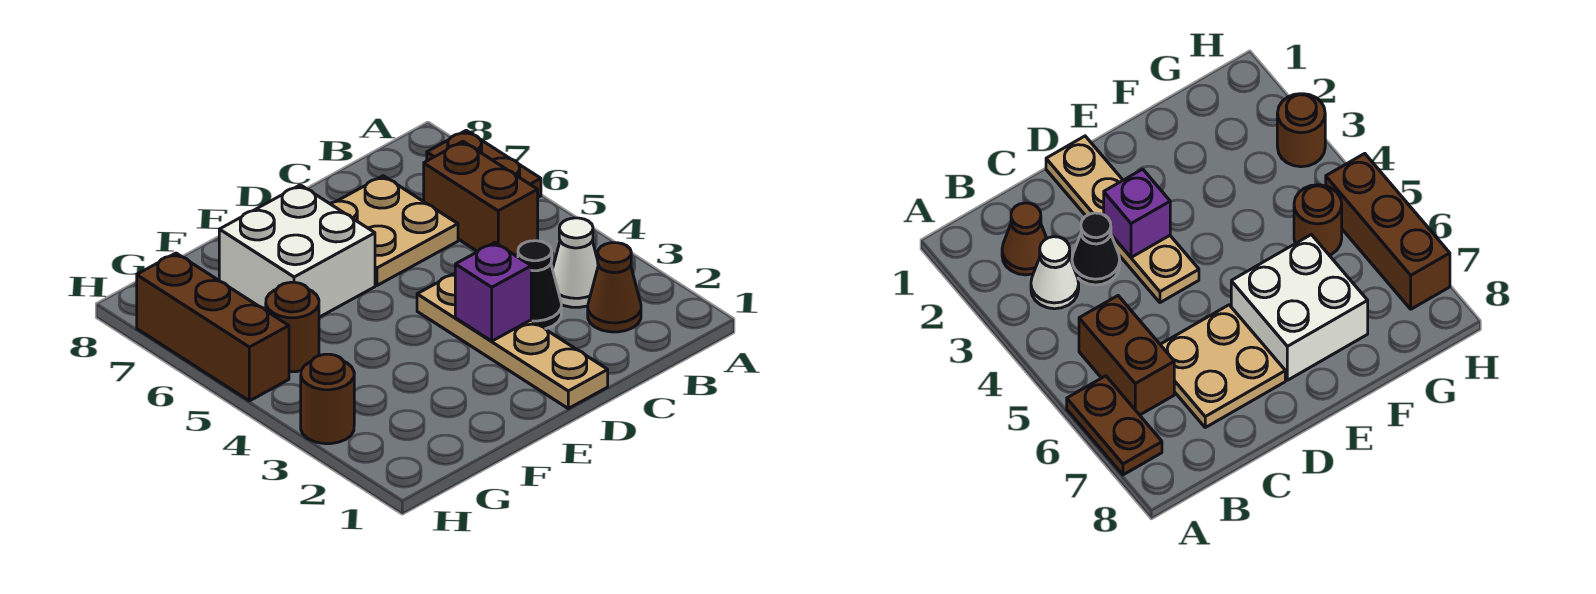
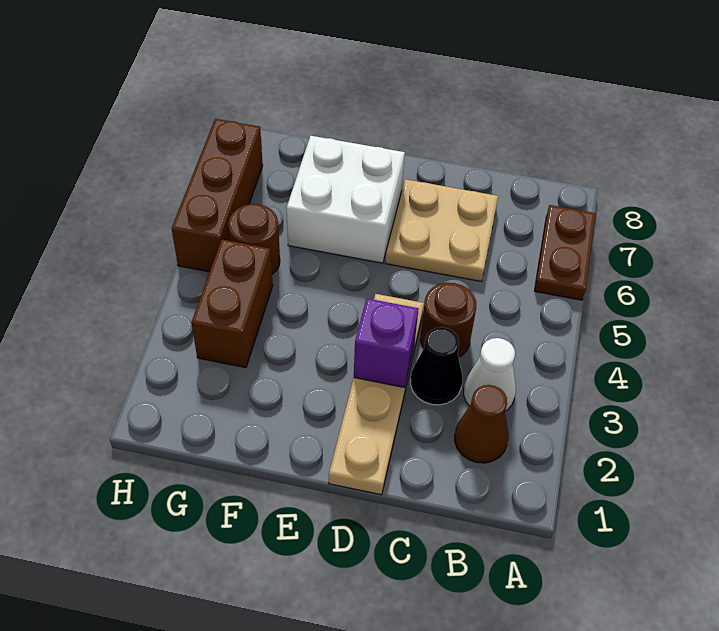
brown 1x2 brick [424,142,538,255] -> brown 1x2 brick moved to [191,240,273,368]
brown 1x1 round brick [301,354,354,444] -> brown 1x1 round brick moved to [420,283,476,357]

